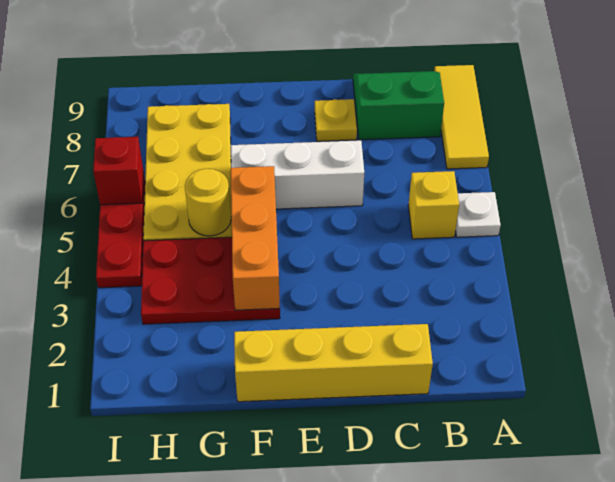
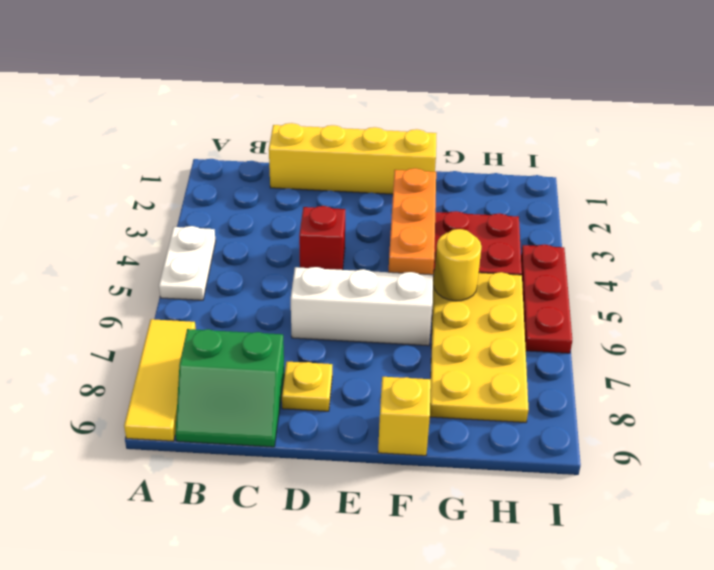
white 1x1 plate [456,192,501,237] -> white 1x2 plate [159,226,216,300]
yellow 1x1 brick [408,171,459,239] -> yellow 1x1 brick moved to [378,377,431,456]
red 1x1 brick [93,137,143,205] -> red 1x1 brick moved to [299,206,345,270]

